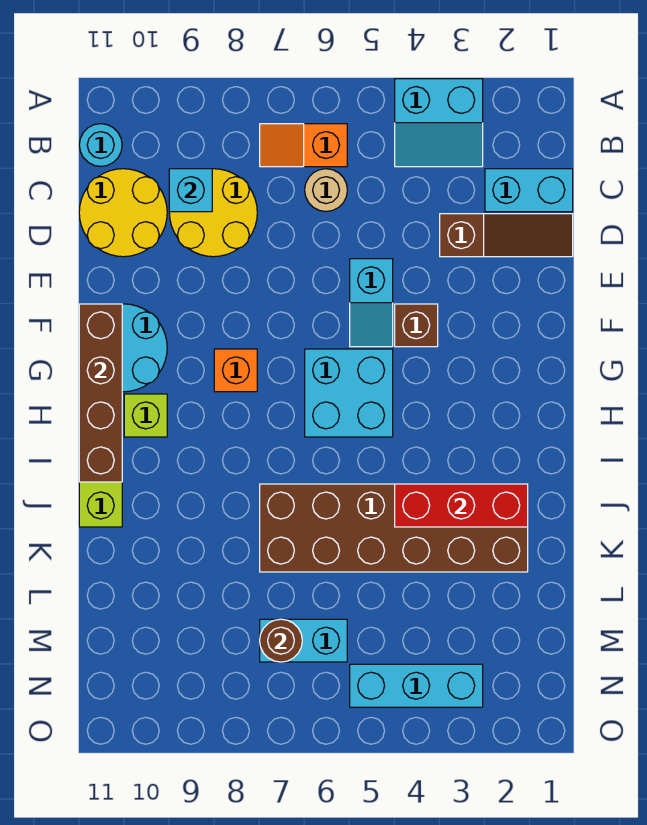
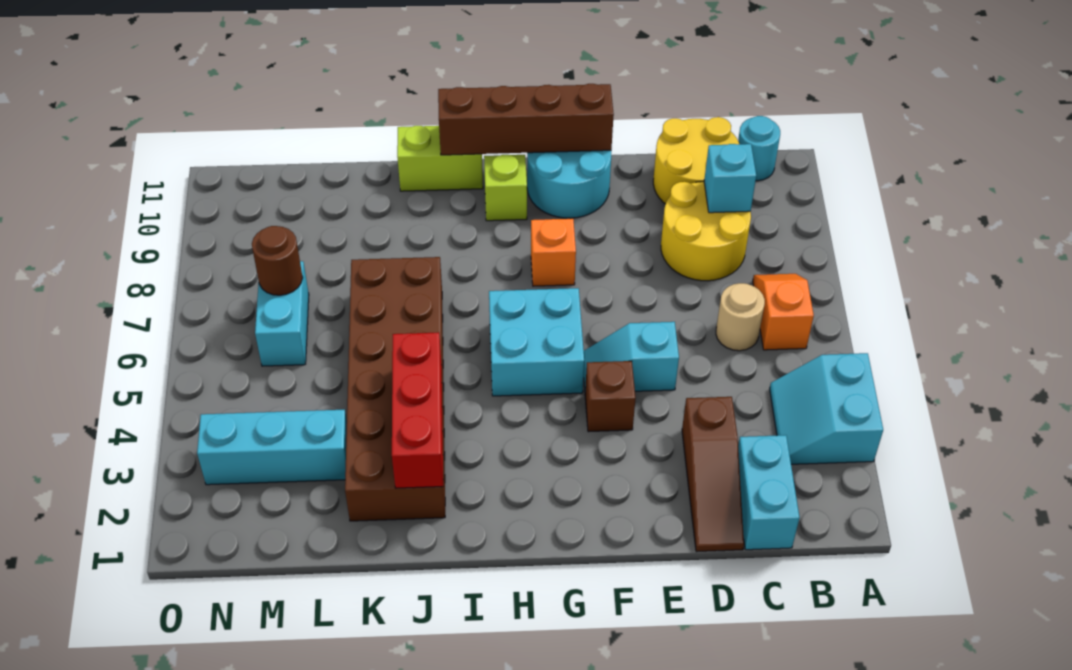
cyan 1x3 brick [350,664,483,707] -> cyan 1x3 brick turned to [197,410,347,485]

